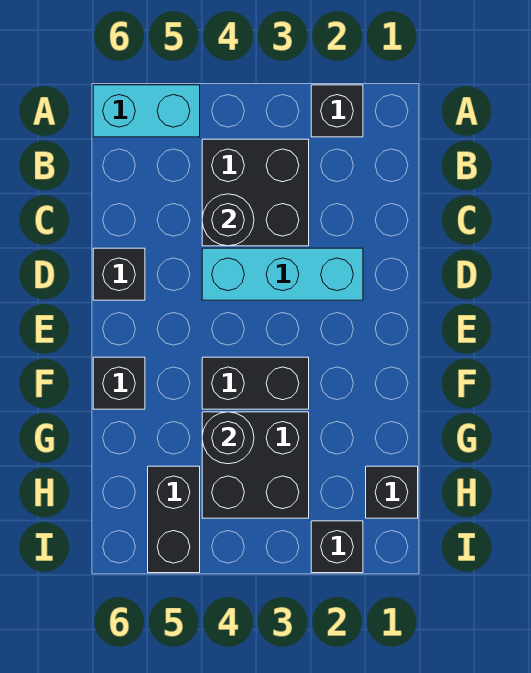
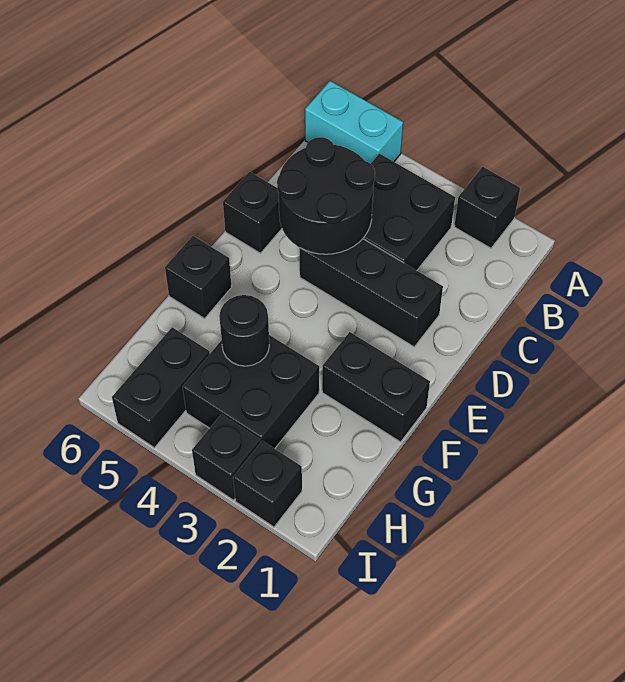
black 1x1 round brick [202,194,254,246] -> black 2x2 round brick [277,137,375,254]
cyan 1x3 brick [202,248,363,300] -> black 1x3 brick [300,239,443,347]
black 1x2 brick [202,357,309,409] -> black 1x2 brick moved to [322,332,430,442]
black 1x1 brick [366,466,418,518] -> black 1x1 brick moved to [192,414,260,500]

